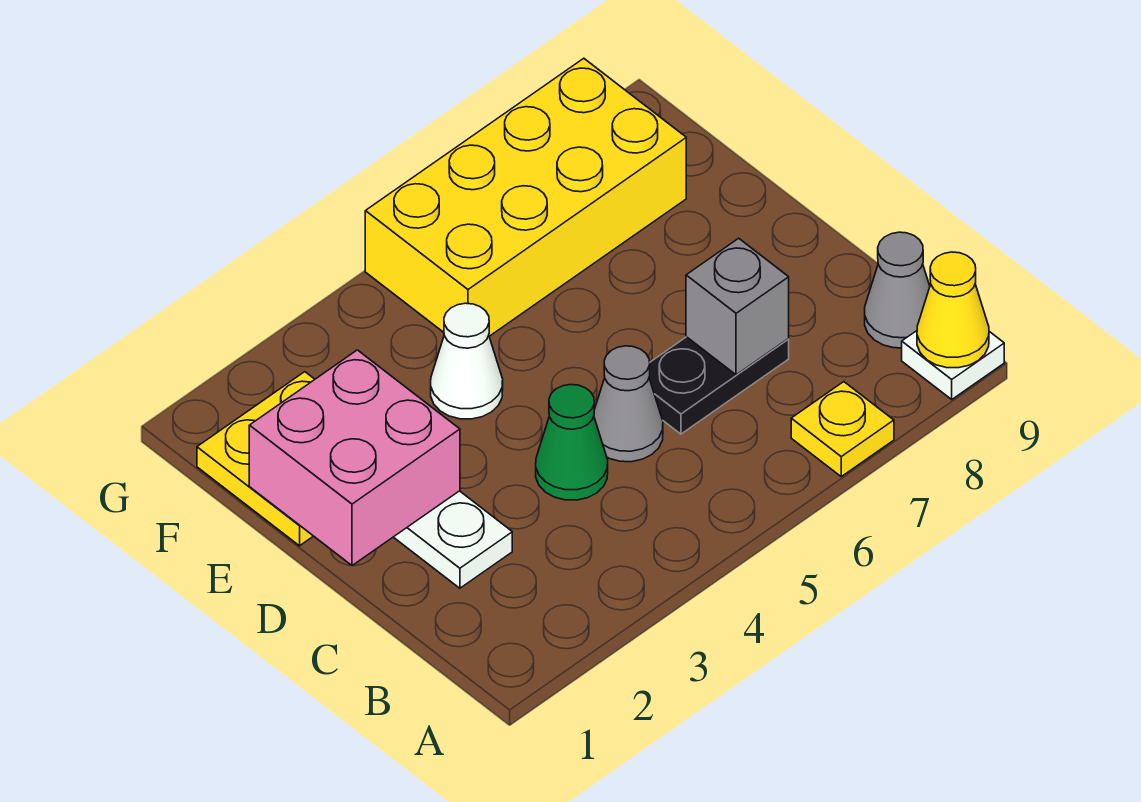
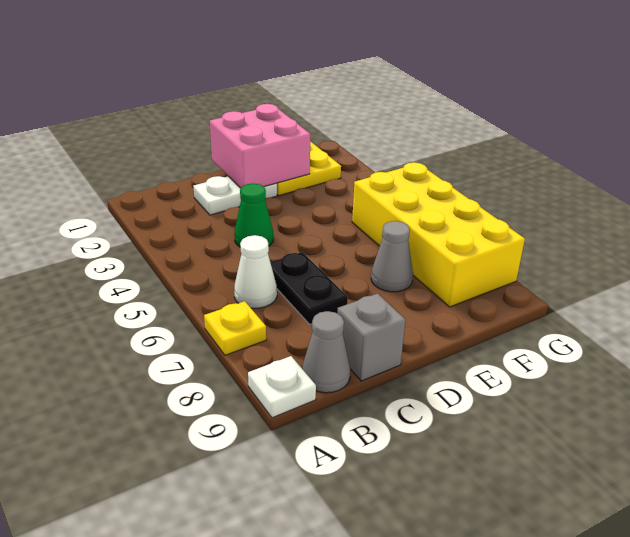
yellow 1x1 cone [917,252,989,368] -> none
grey 1x1 cone [594,346,663,462] -> grey 1x1 cone moved to [371,221,413,292]
grey 1x1 brick [686,238,789,375] -> grey 1x1 brick moved to [337,293,405,381]
white 1x1 cone [431,303,503,419] -> white 1x1 cone moved to [234,235,277,308]

